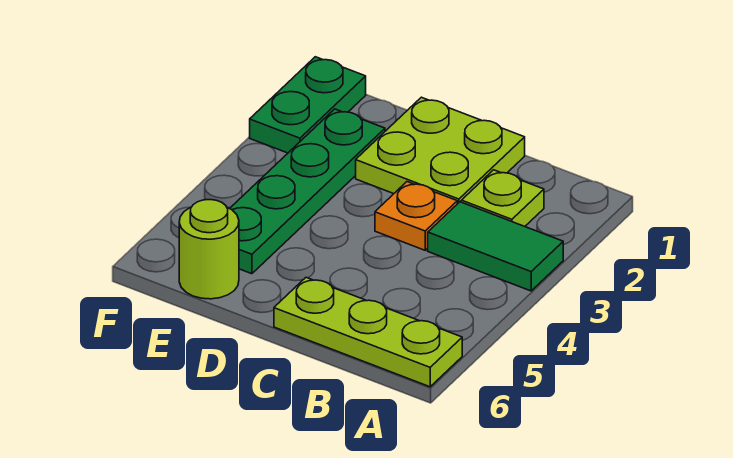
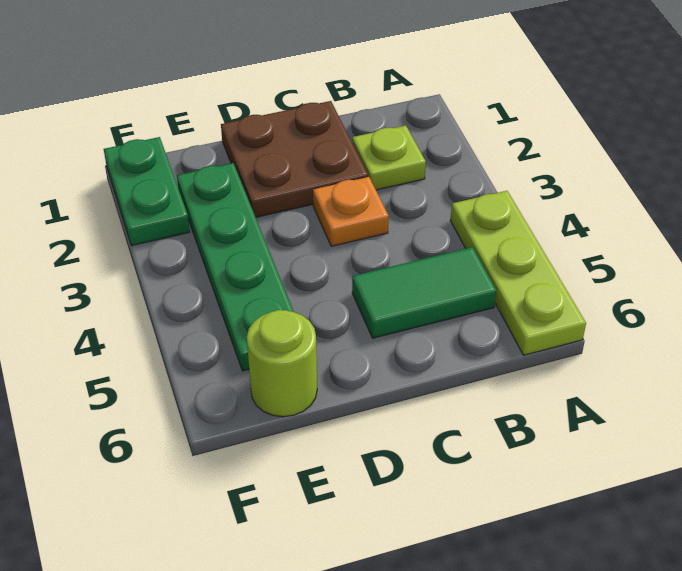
green 1x2 tile [428,202,563,291] -> green 1x2 tile moved to [352,247,496,338]
lime 1x3 plate [274,277,462,387] -> lime 1x3 plate turned to [450,191,586,355]
lime 2x2 plate [356,97,525,204] -> brown 2x2 plate [221,101,368,217]

